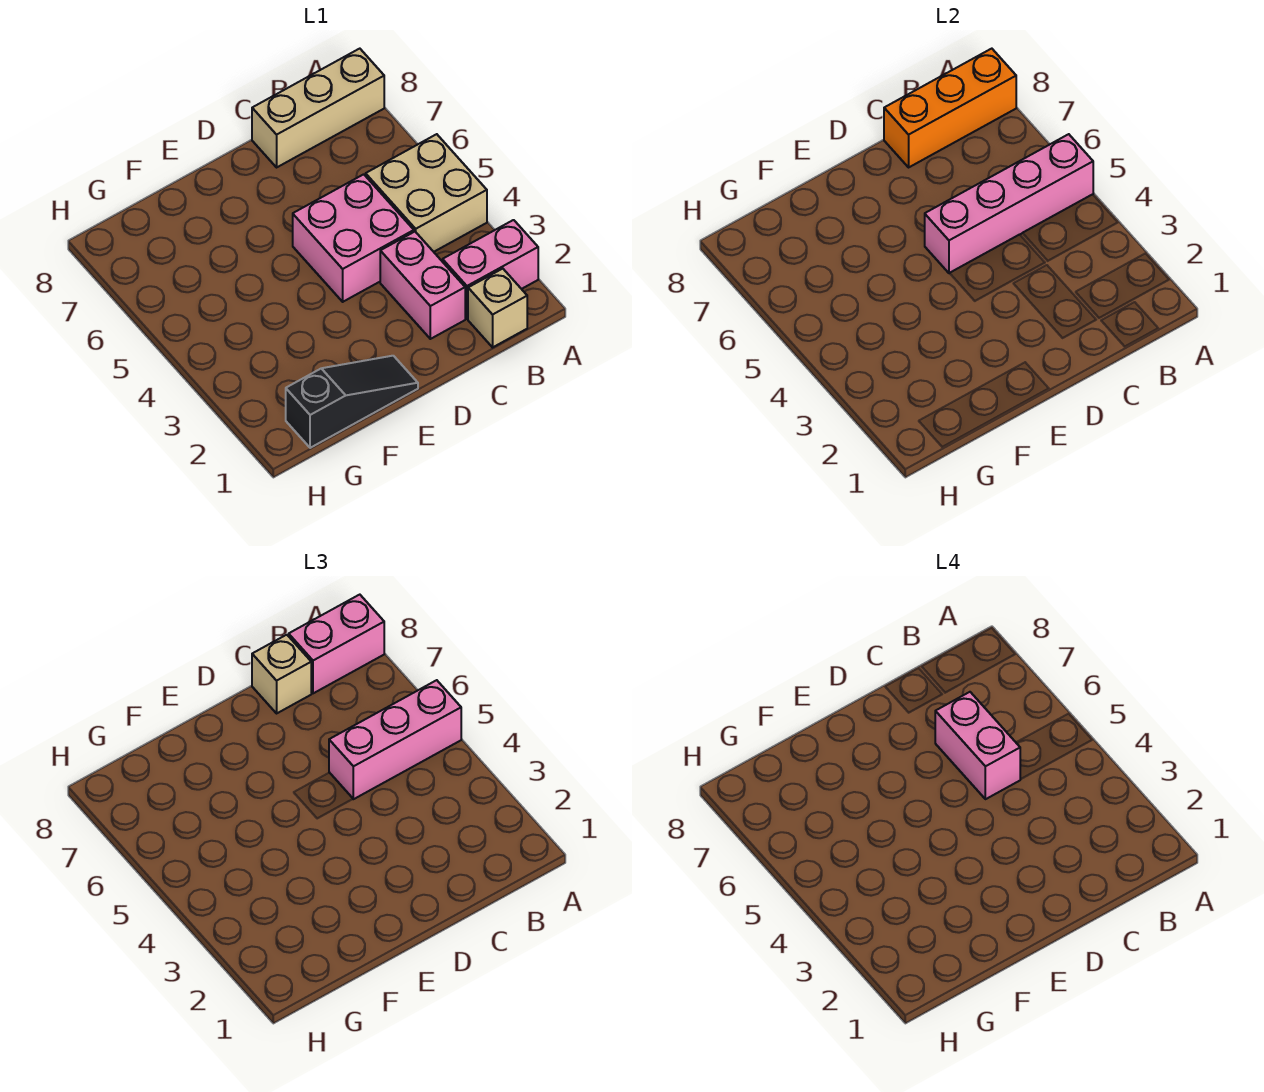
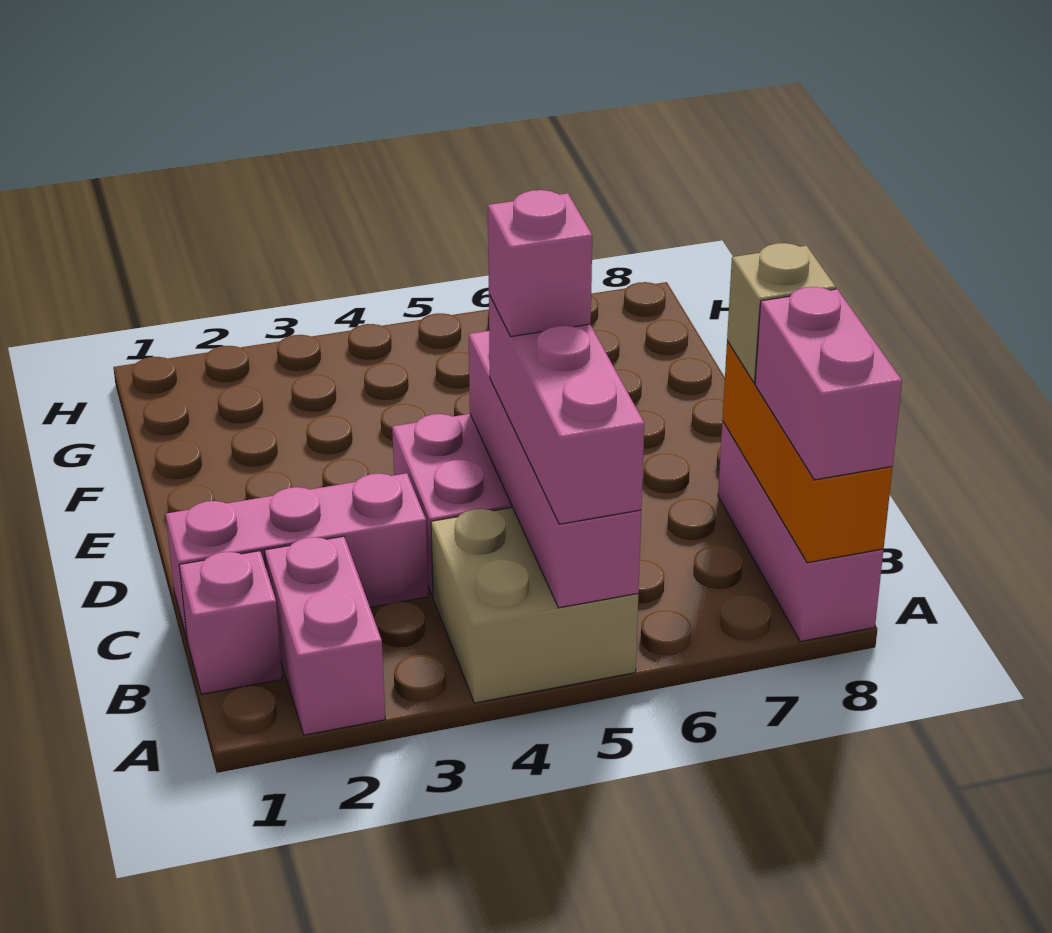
tan 1x3 brick [252,49,384,167] -> pink 1x3 brick [718,421,883,641]
tan 1x1 brick [468,269,527,347] -> pink 1x1 brick [179,551,282,694]
pink 1x2 brick [380,232,465,339] -> pink 1x3 brick [166,473,428,638]
pink 1x2 brick [935,692,1020,799] -> pink 1x1 brick [488,190,592,337]
black 1x3 slope [286,356,418,448] -> none

